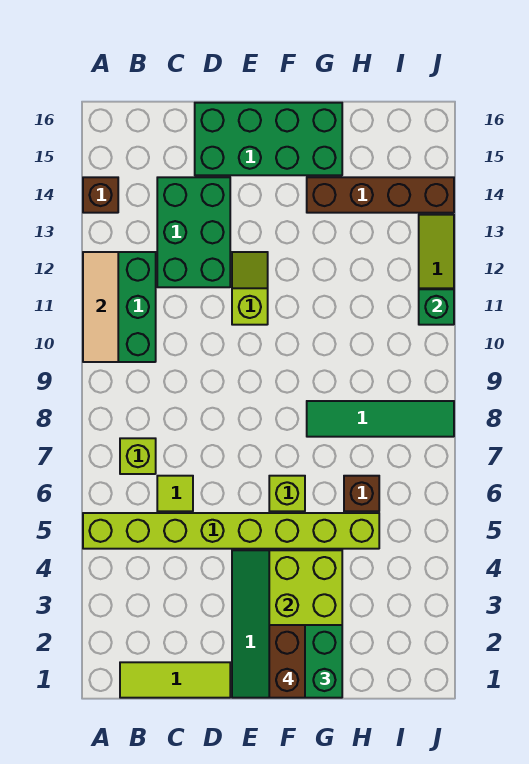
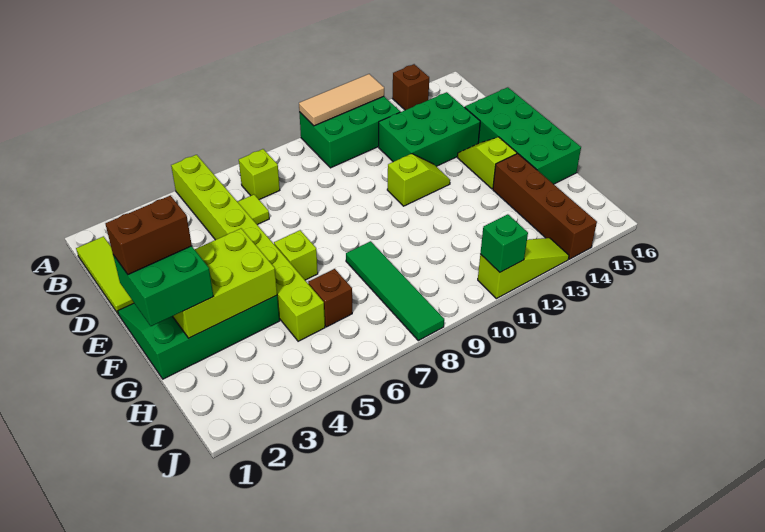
none -> lime 1x2 slope [457,137,517,189]

